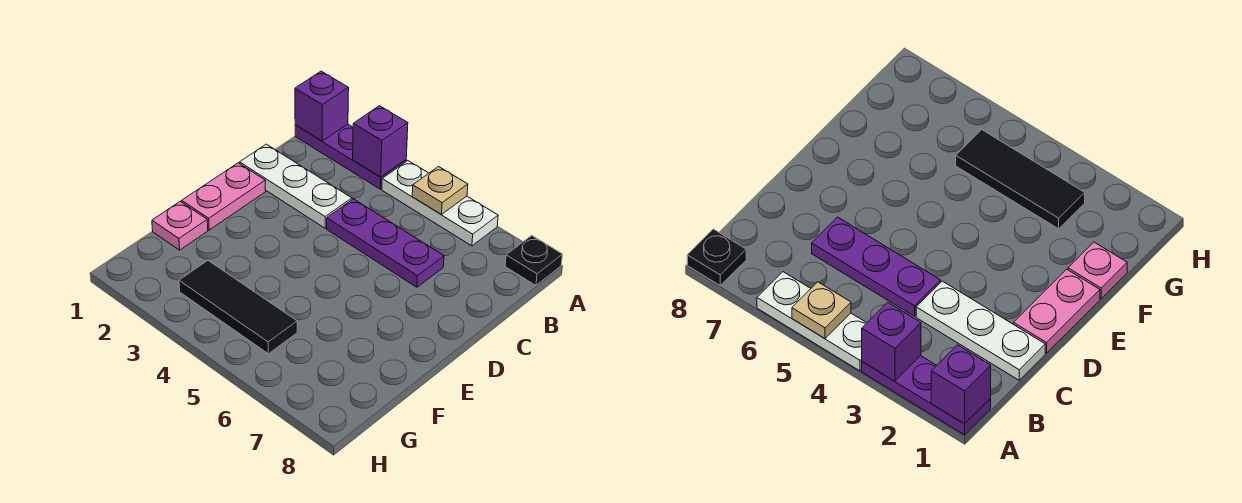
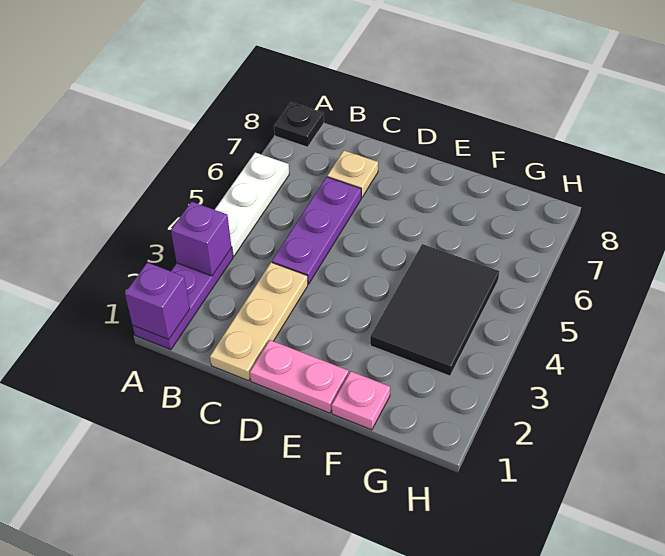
tan 1x1 plate [412,167,468,214] -> tan 1x1 plate moved to [327,151,378,198]
white 1x3 plate [240,144,352,228] -> tan 1x3 plate [210,262,308,381]
black 1x3 tile [179,261,297,354] -> black 2x3 tile [370,244,499,376]

